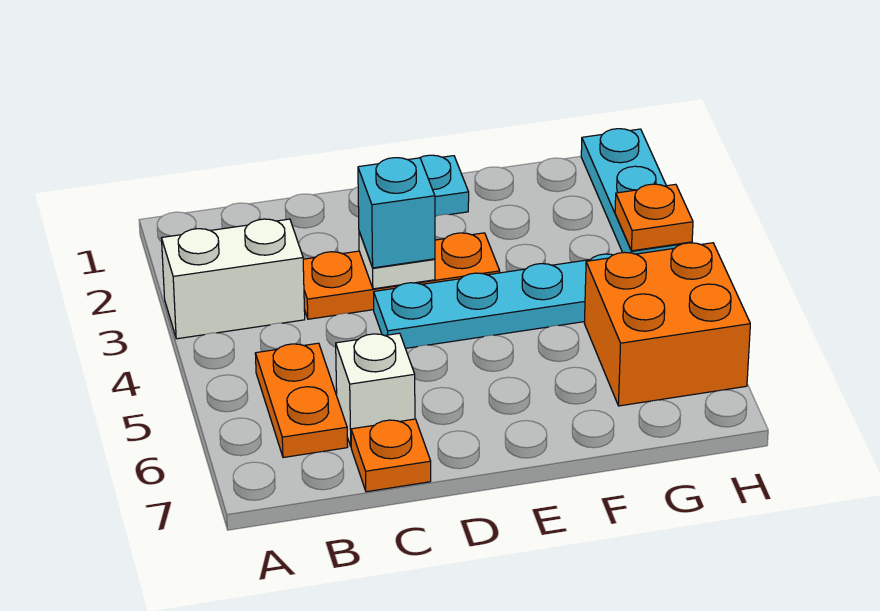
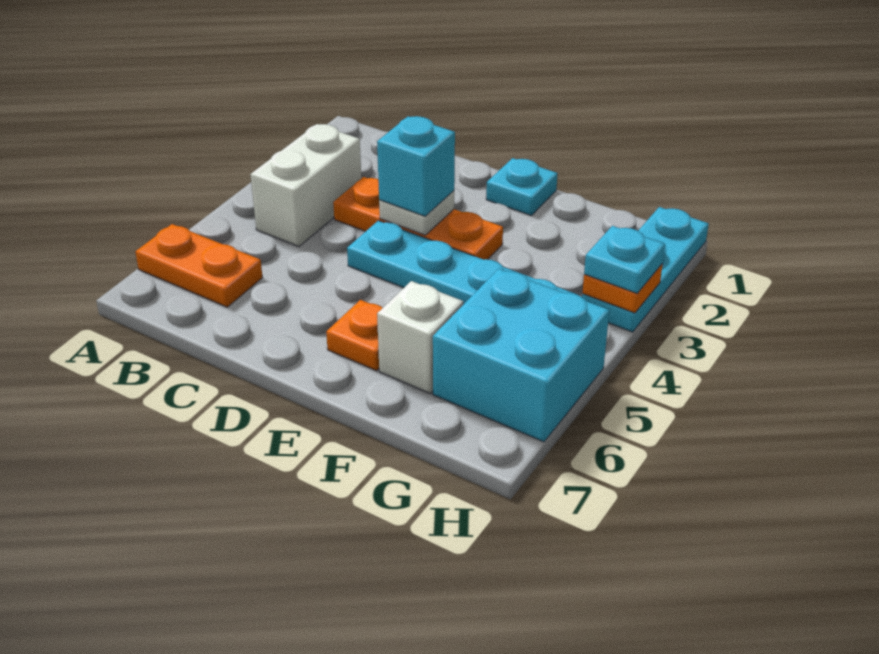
white 1x2 brick [162,219,305,339] -> white 1x2 brick turned to [250,124,361,247]
orange 1x2 plate [255,343,348,458] -> orange 1x2 plate turned to [135,224,262,307]
white 1x1 brick [336,333,415,446] -> white 1x1 brick moved to [377,281,463,393]
orange 1x1 plate [351,419,431,492] -> orange 1x1 plate moved to [326,300,382,371]
orange 2x2 brick [584,243,750,406] -> cyan 2x2 brick [433,269,609,442]
none -> cyan 1x1 plate [584,226,665,293]

